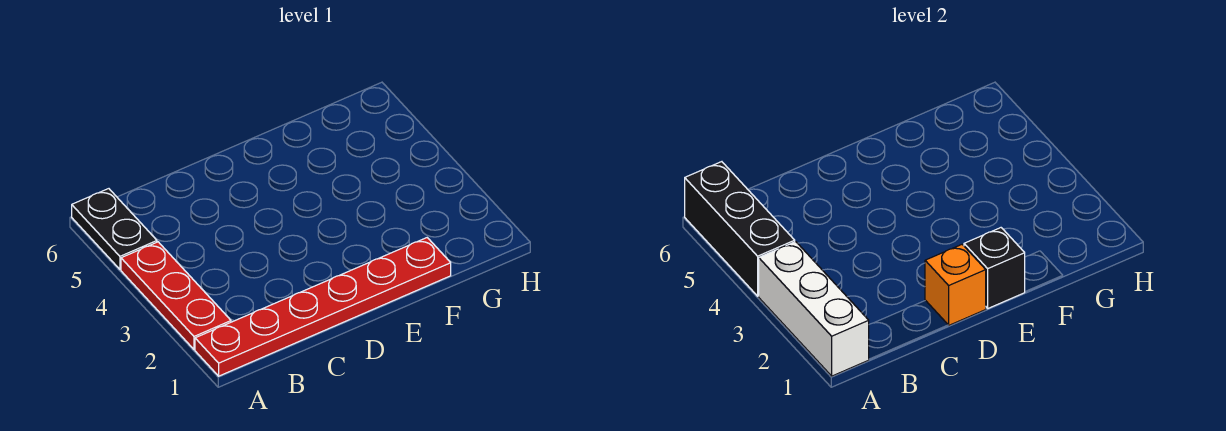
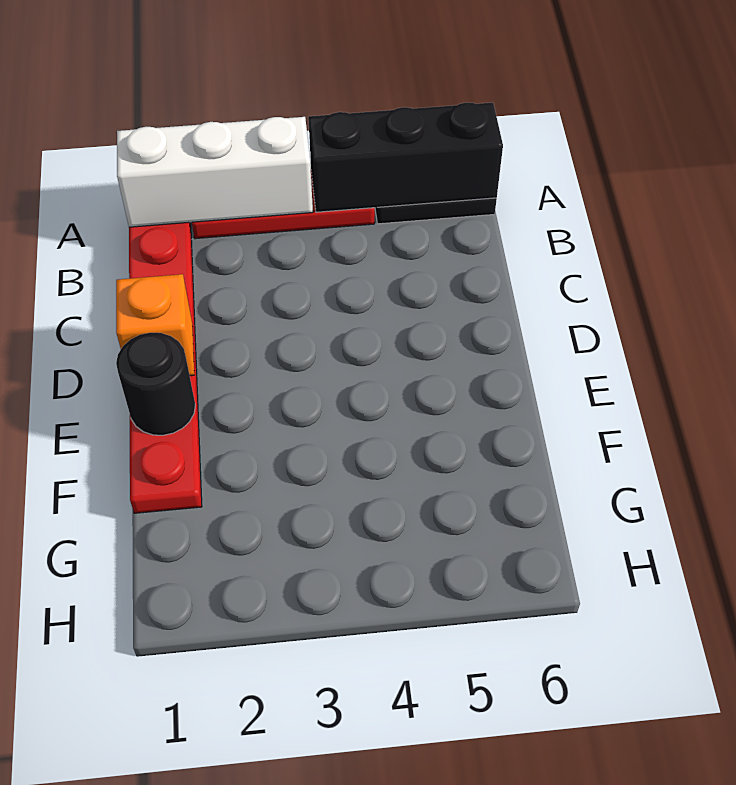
black 1x1 brick [964,228,1025,308] -> black 1x1 round brick [116,333,195,435]

